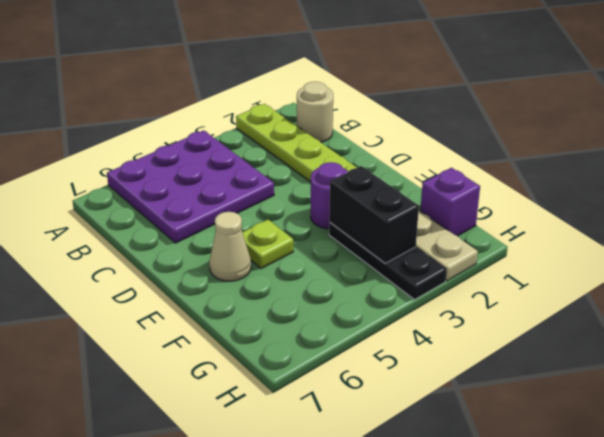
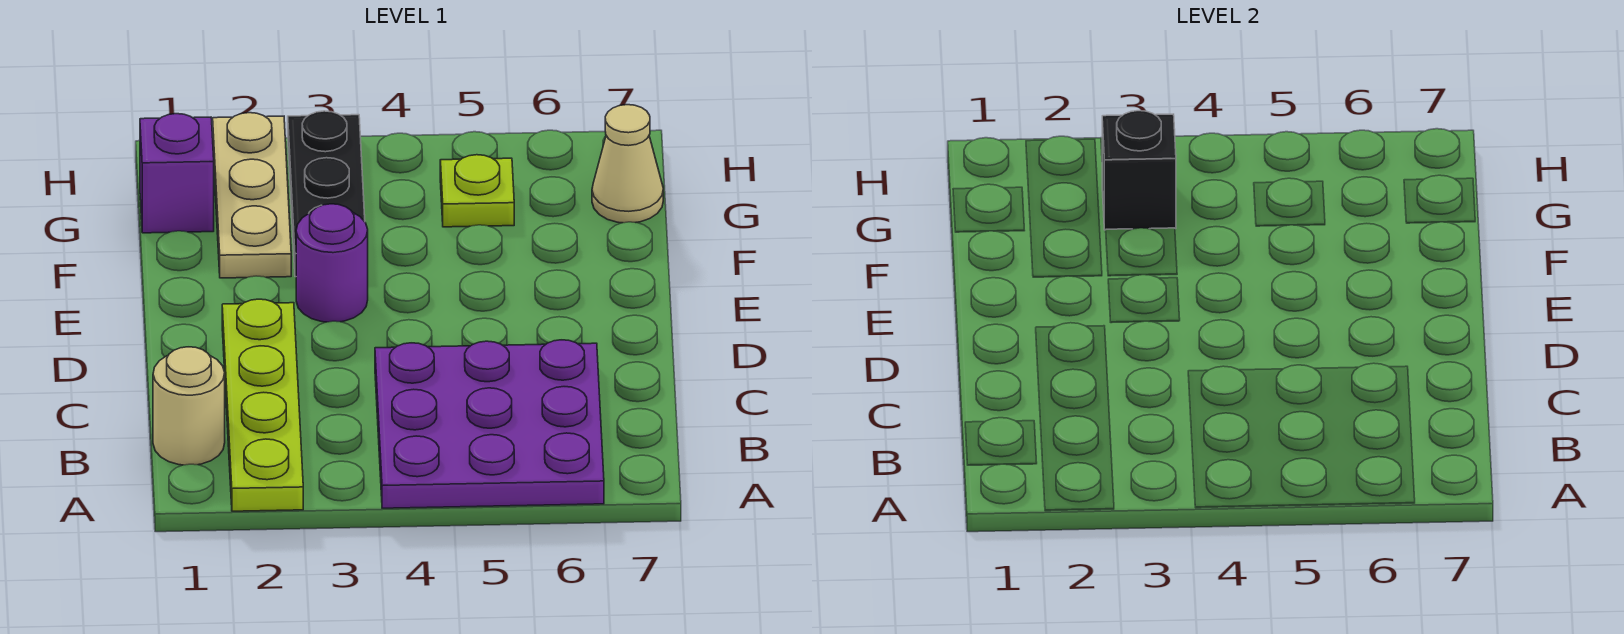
lime 1x1 plate [242,220,293,269] -> lime 1x1 plate moved to [440,155,514,227]
tan 1x1 cone [209,212,251,281] -> tan 1x1 cone moved to [592,105,663,223]
black 1x2 brick [329,166,419,263] -> black 1x1 brick [1102,111,1176,230]

